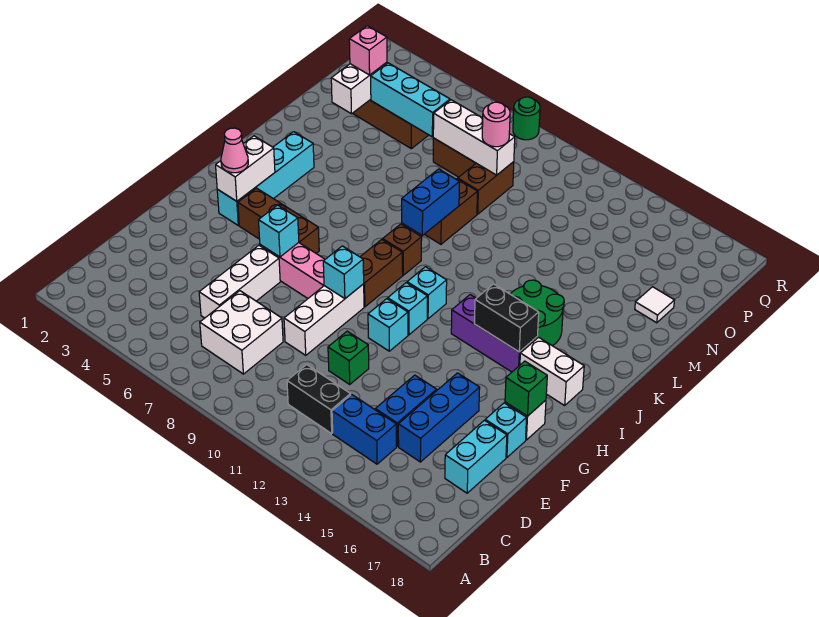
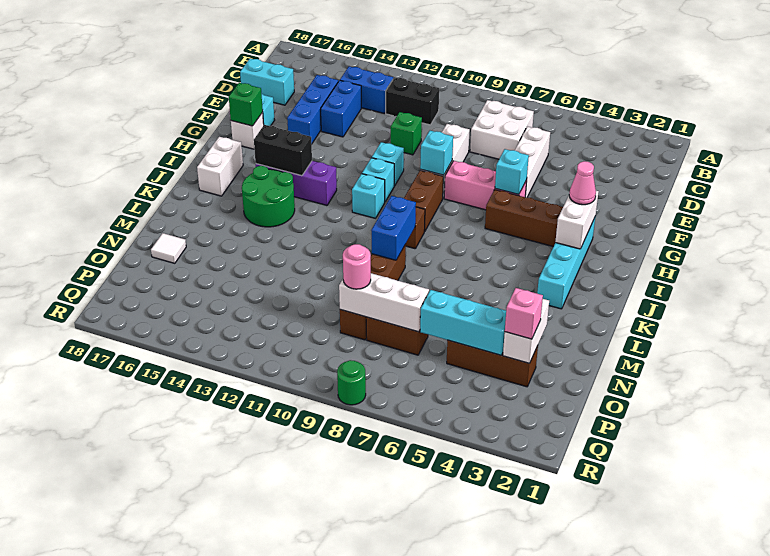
cyan 1x2 brick [445,420,507,493] -> cyan 1x2 brick turned to [240,58,294,105]
white 1x2 brick [520,337,584,405] -> white 1x2 brick turned to [197,137,243,196]

